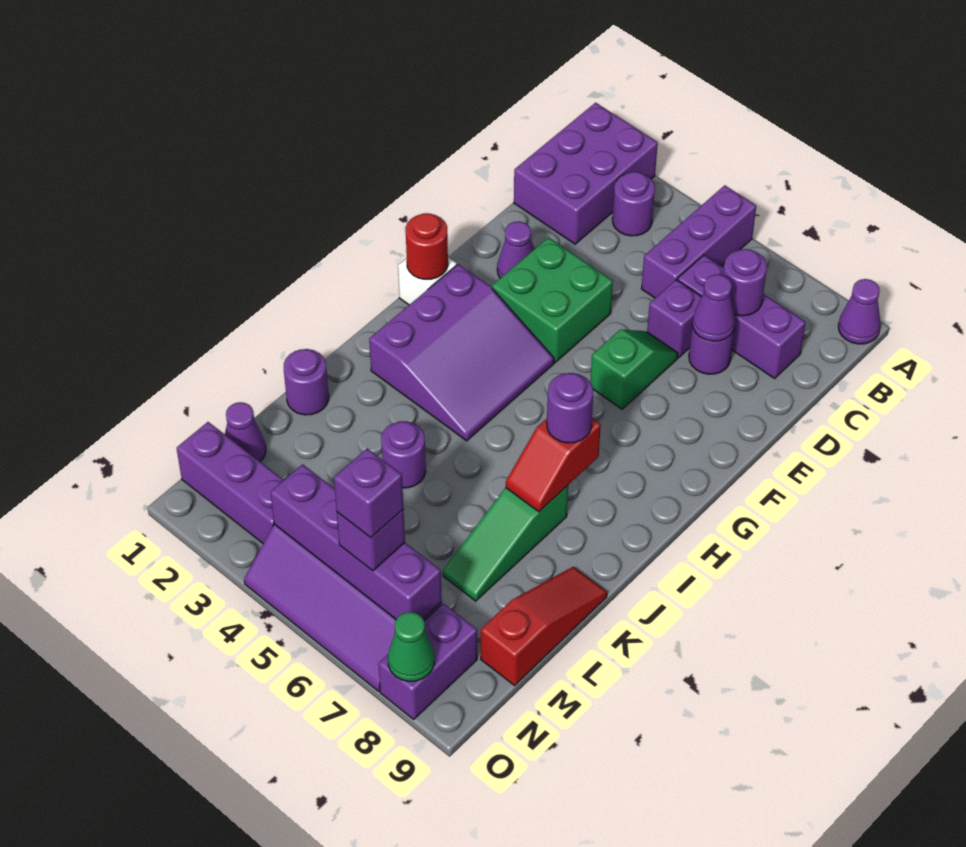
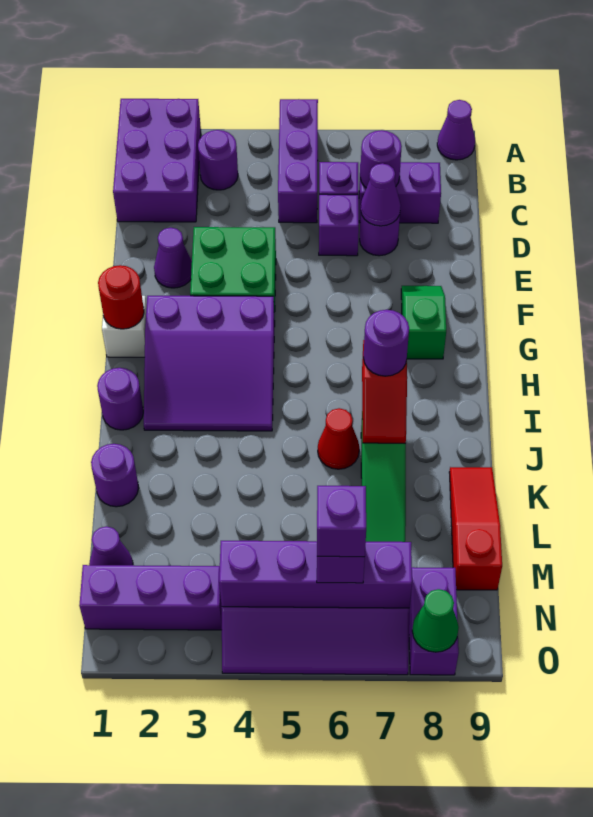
green 1x2 slope [590,329,678,409] -> green 1x2 slope moved to [401,286,446,359]
purple 3x3 slope [369,264,554,441] -> purple 3x3 slope turned to [144,296,275,431]
none -> red 1x1 cone [318,408,359,469]
purple 1x1 round brick [381,421,426,488] -> purple 1x1 round brick moved to [97,368,143,430]

